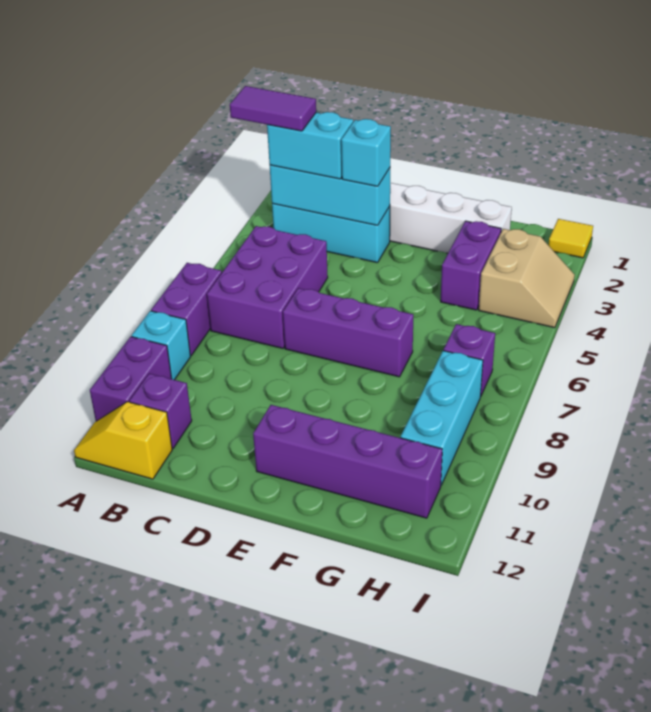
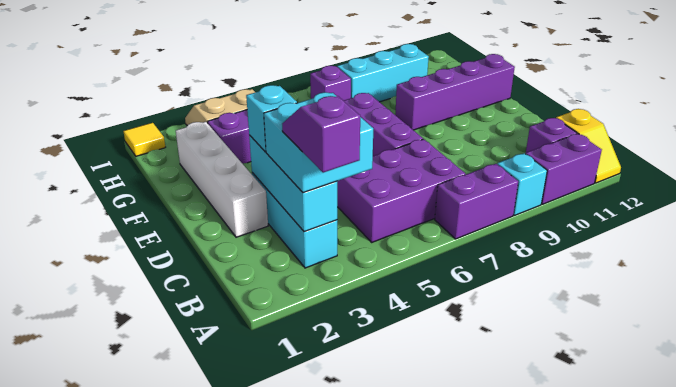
purple 1x2 tile [230,86,316,131] -> purple 1x2 slope [282,96,360,173]
cyan 1x2 brick [267,112,353,179] -> cyan 2x2 brick [264,92,373,193]
purple 1x4 brick [253,405,442,518] -> purple 1x4 brick turned to [395,54,515,130]

